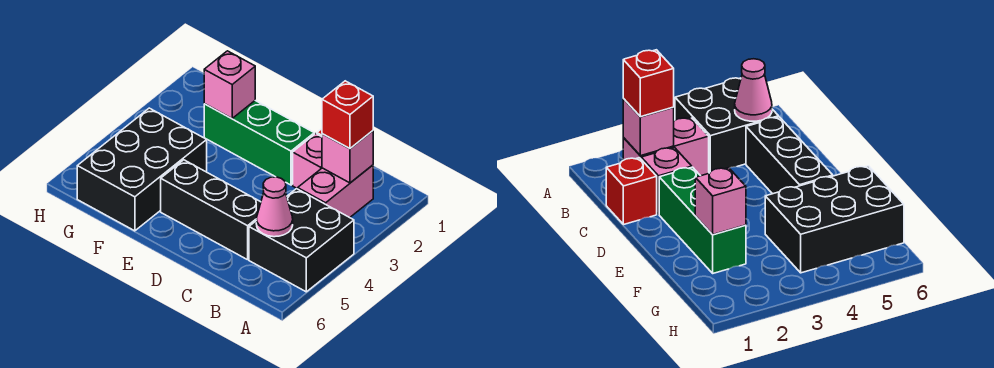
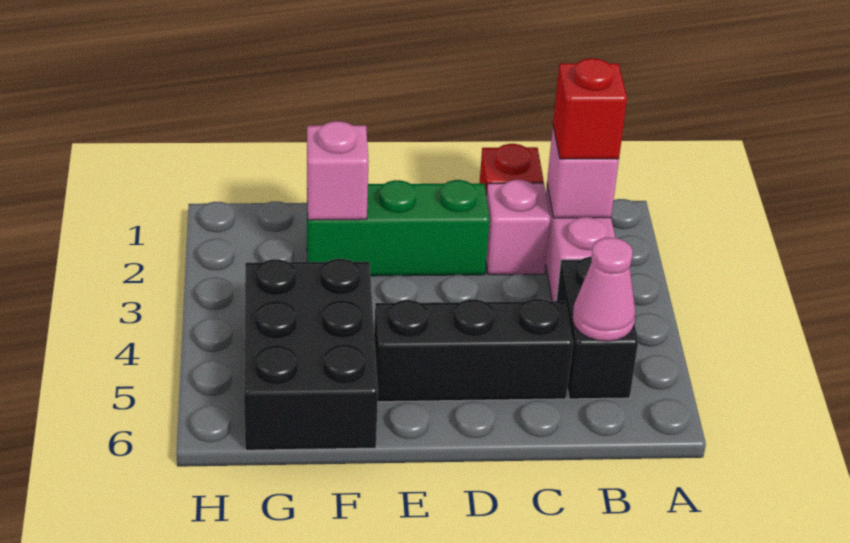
black 2x2 brick [249,189,354,292] -> black 1x2 brick [556,257,638,399]

